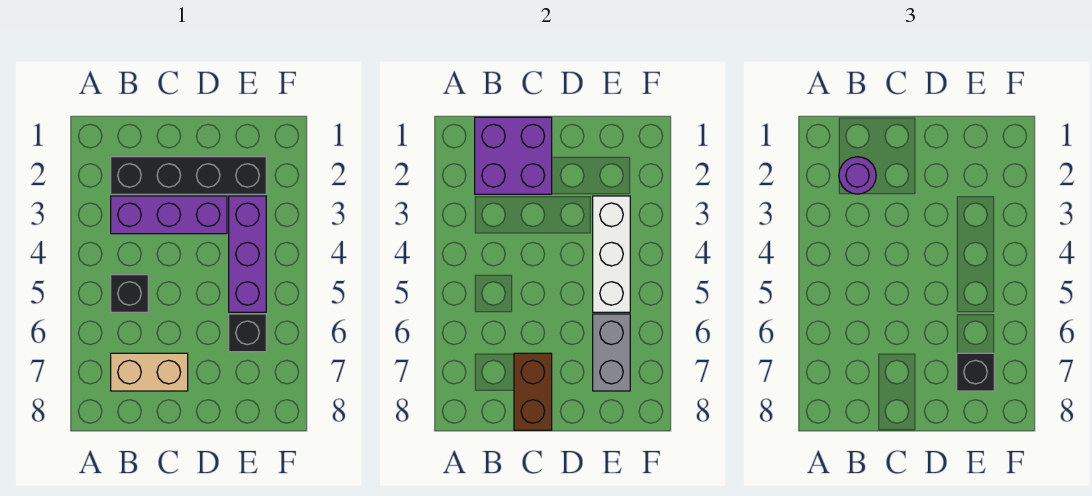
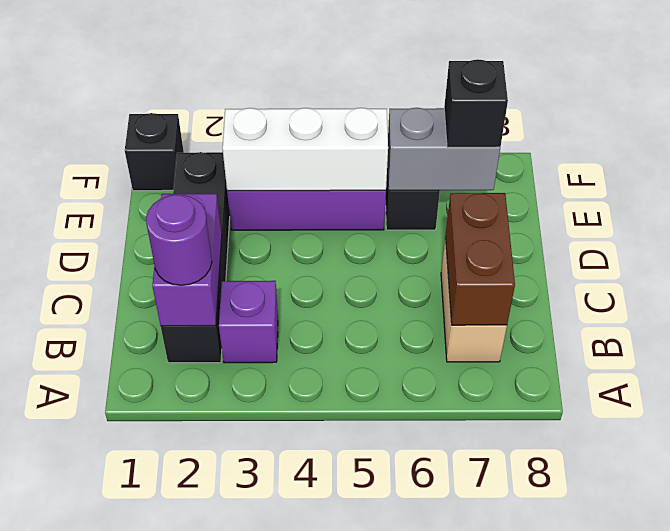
purple 2x2 brick [475,117,552,194] -> purple 1x2 brick [152,194,222,326]
purple 1x3 brick [111,196,227,234] -> purple 1x1 brick [219,281,278,363]
black 1x1 brick [111,275,148,312] -> black 1x1 brick moved to [125,113,184,191]
brown 1x2 brick [514,353,552,430] -> brown 1x2 brick turned to [446,193,515,325]

